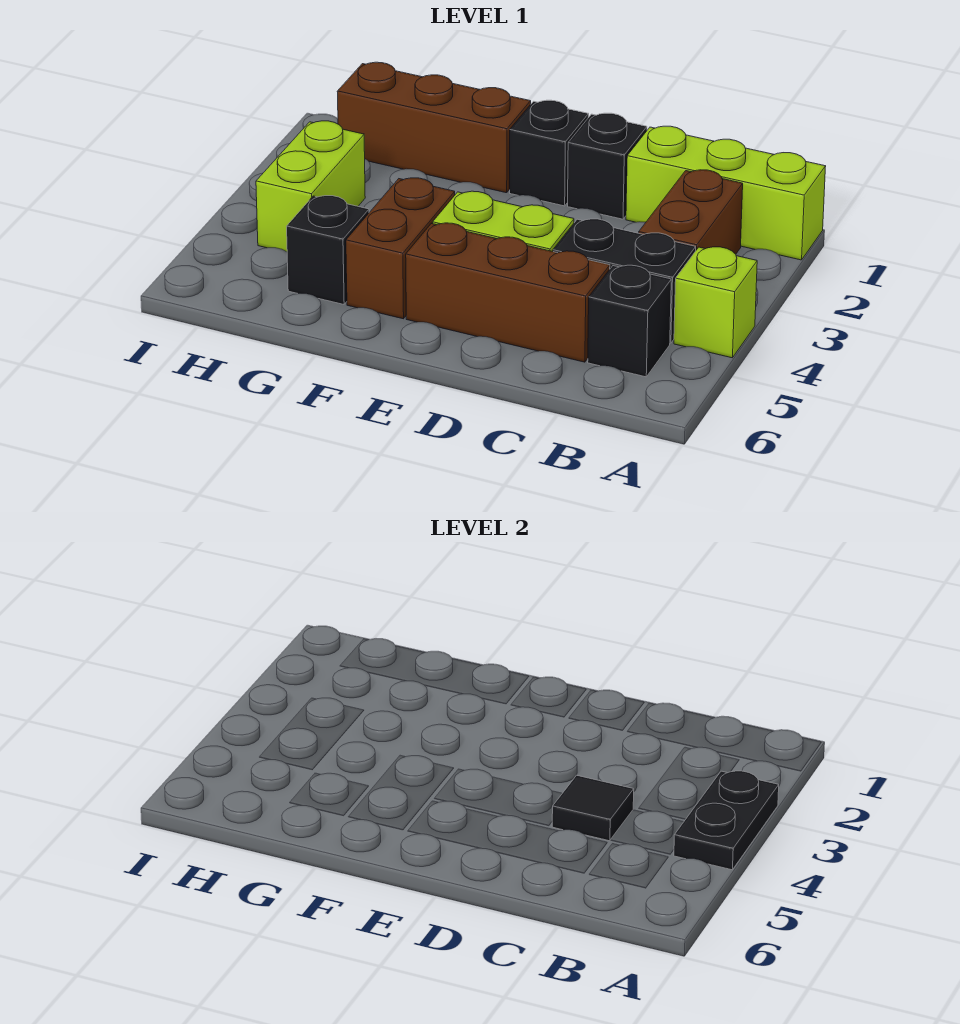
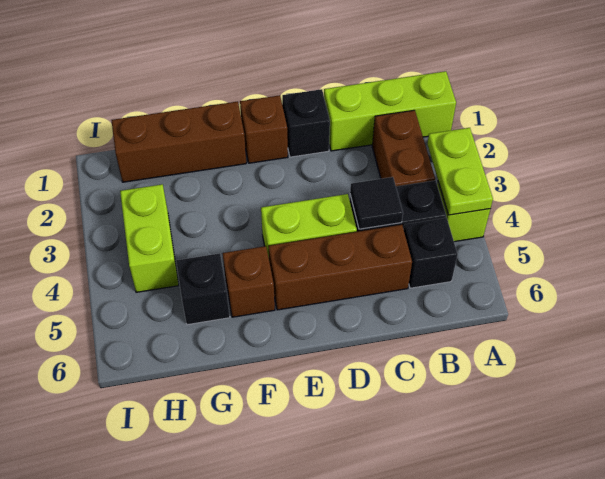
black 1x2 plate [674,771,779,870] -> lime 1x2 plate [427,128,493,215]
black 1x1 brick [510,100,589,206] -> brown 1x1 brick [240,95,288,163]
brown 1x2 brick [346,178,455,319] -> brown 1x1 brick [223,246,275,317]

